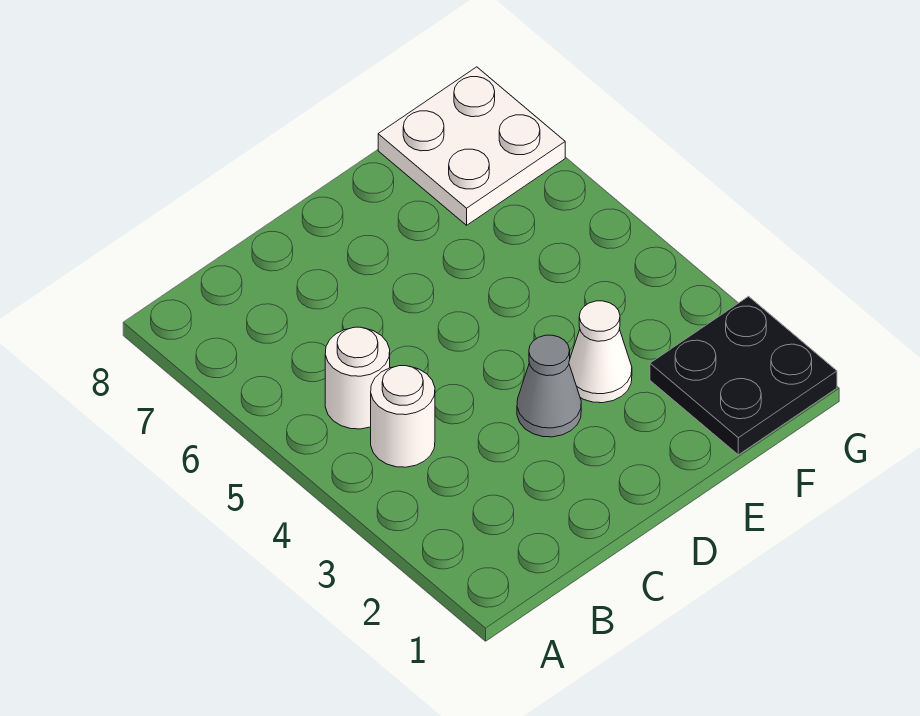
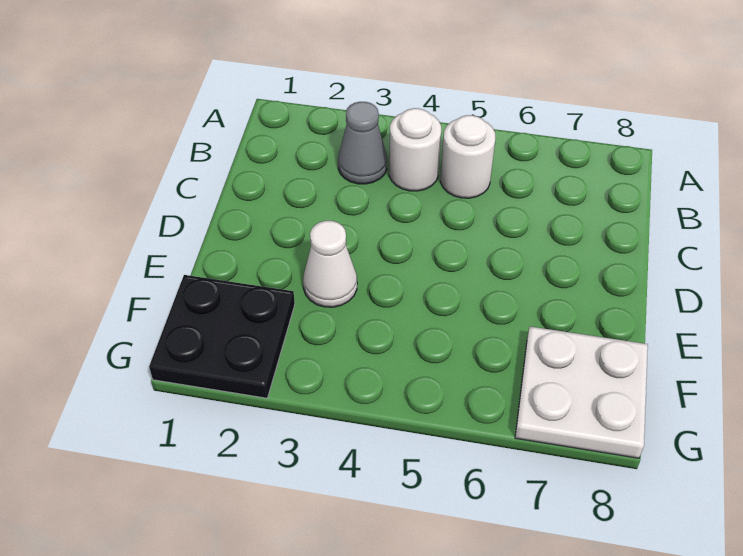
grey 1x1 cone [517,335,581,437] -> grey 1x1 cone moved to [338,102,387,184]

